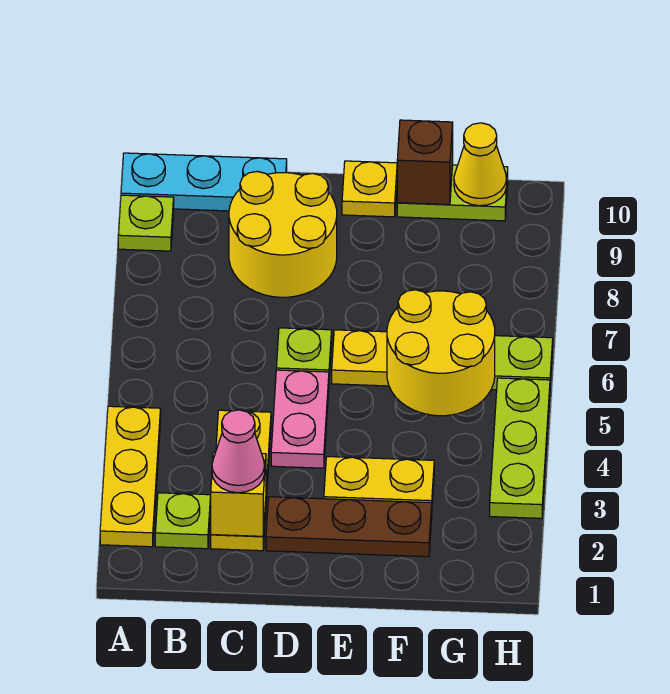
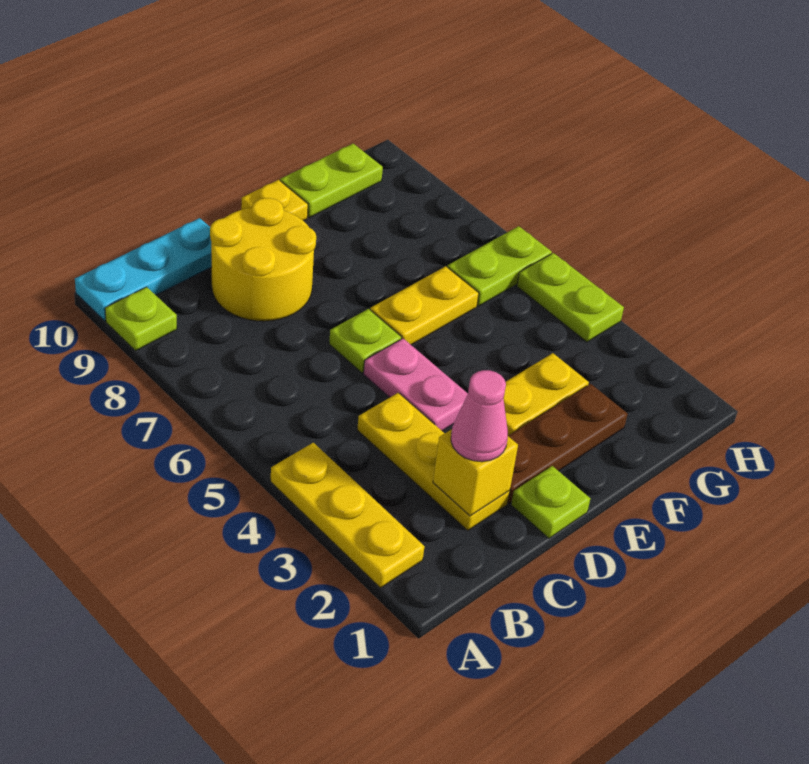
lime 1x1 plate [155,493,211,549] -> lime 1x1 plate moved to [511,466,590,538]
yellow 2x2 round brick [387,290,495,416] -> none
brown 1x1 brick [397,120,453,205] -> none
yellow 1x1 cone [454,123,507,206] -> none
lime 1x3 plate [490,378,550,518] -> lime 1x2 plate [517,253,624,342]

